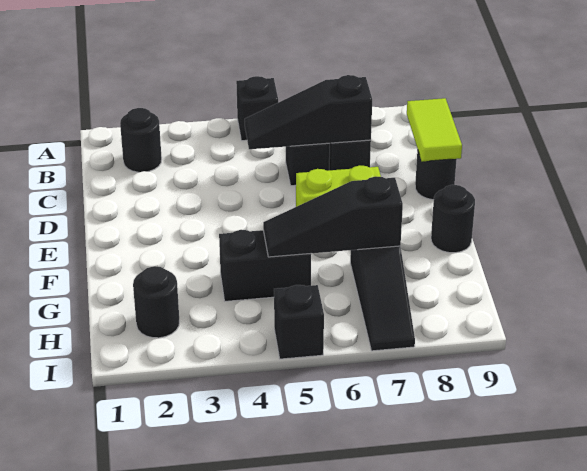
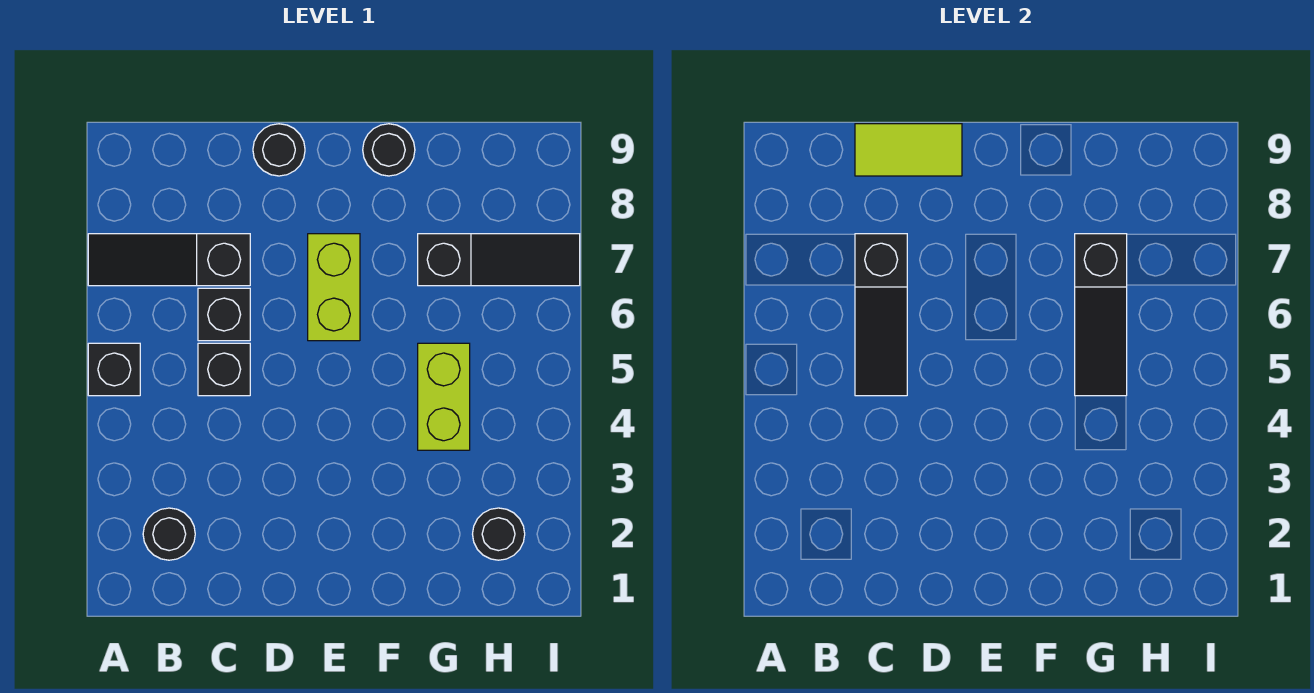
black 1x2 brick [219,230,311,301] -> lime 1x2 brick [418,343,470,450]
black 1x1 brick [274,285,324,359] -> black 1x1 brick moved to [198,343,250,396]

